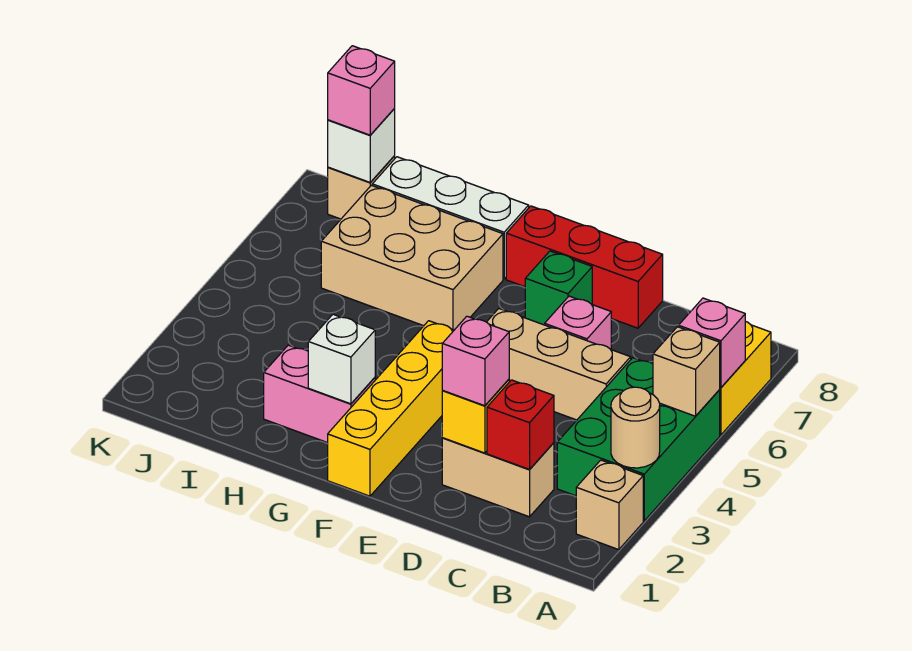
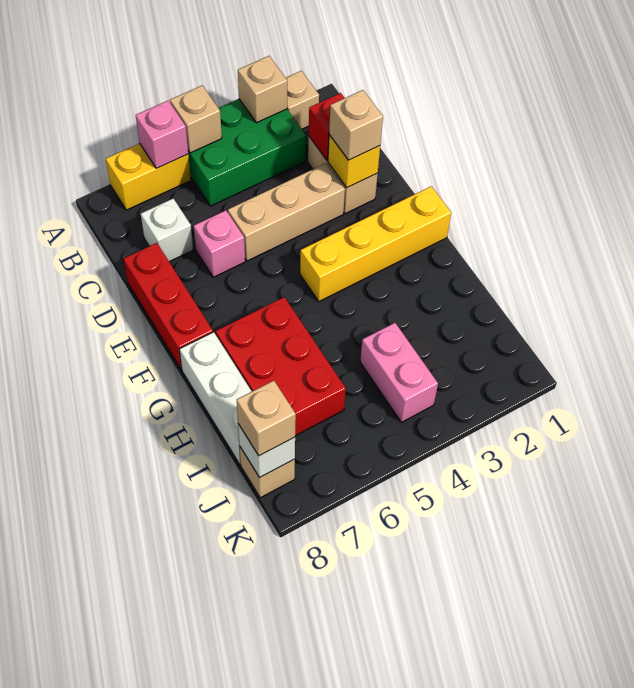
tan 1x1 round brick [611,387,660,468] -> tan 1x1 brick [238,56,287,123]
tan 1x3 brick [487,309,631,420] -> tan 1x3 brick turned to [228,163,345,261]
pink 1x1 brick [442,316,509,406] -> tan 1x1 brick [329,90,383,160]
green 1x1 brick [525,251,592,325] -> none
pink 1x2 brick [264,345,375,443] -> pink 1x2 brick moved to [360,323,438,422]
white 1x1 brick [308,314,375,404] -> white 1x1 brick moved to [141,199,193,262]
tan 2x3 brick [321,185,503,330] -> red 2x3 brick [216,297,346,436]
pink 1x1 brick [328,46,395,135] -> tan 1x1 brick [237,381,296,456]

